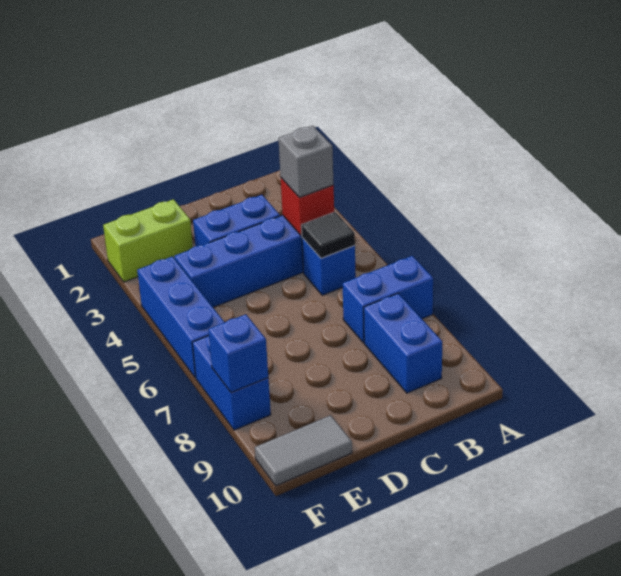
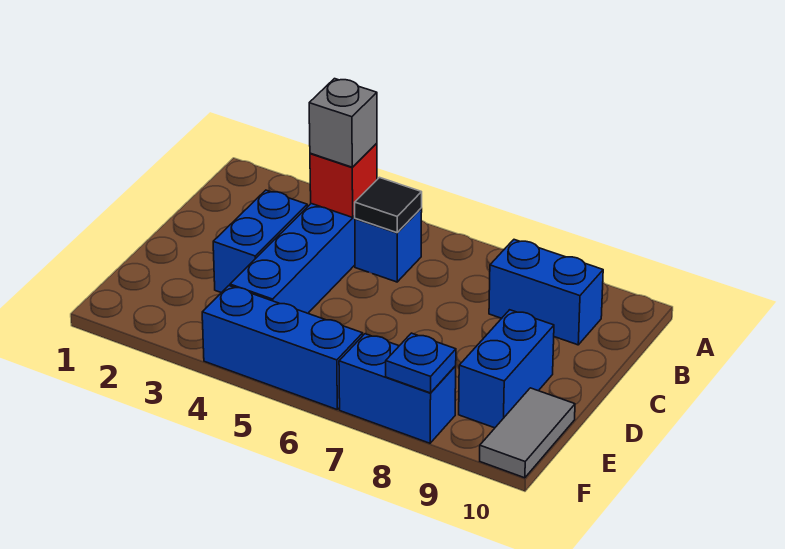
blue 1x2 brick [343,256,433,343] -> blue 1x2 brick moved to [459,310,554,428]
lime 1x2 brick [103,199,193,282] -> none
blue 1x1 brick [208,314,268,392] -> blue 1x1 plate [386,333,456,393]

